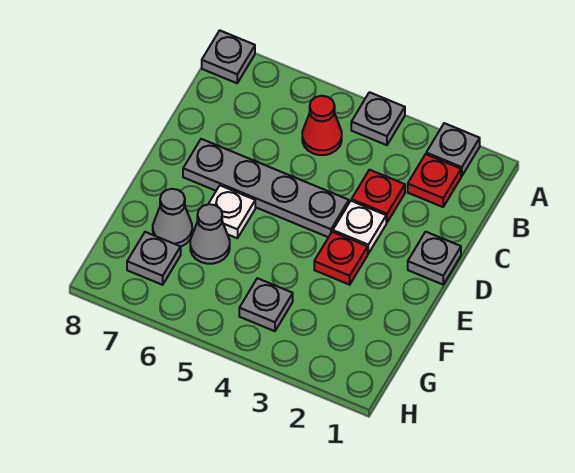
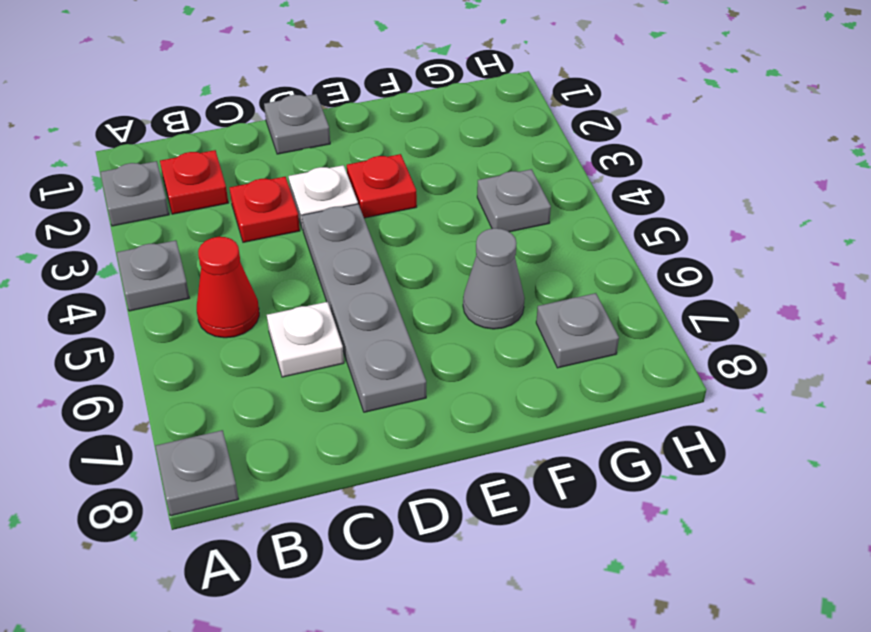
white 1x1 plate [209,186,255,238] -> white 1x1 plate moved to [267,302,344,377]
grey 1x1 cone [153,189,192,247] -> none

